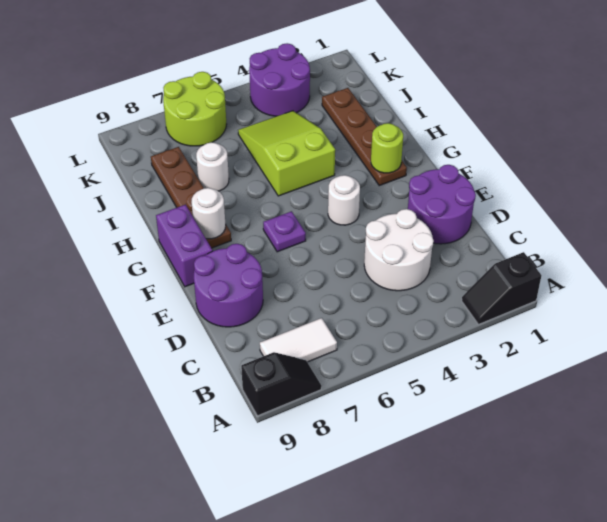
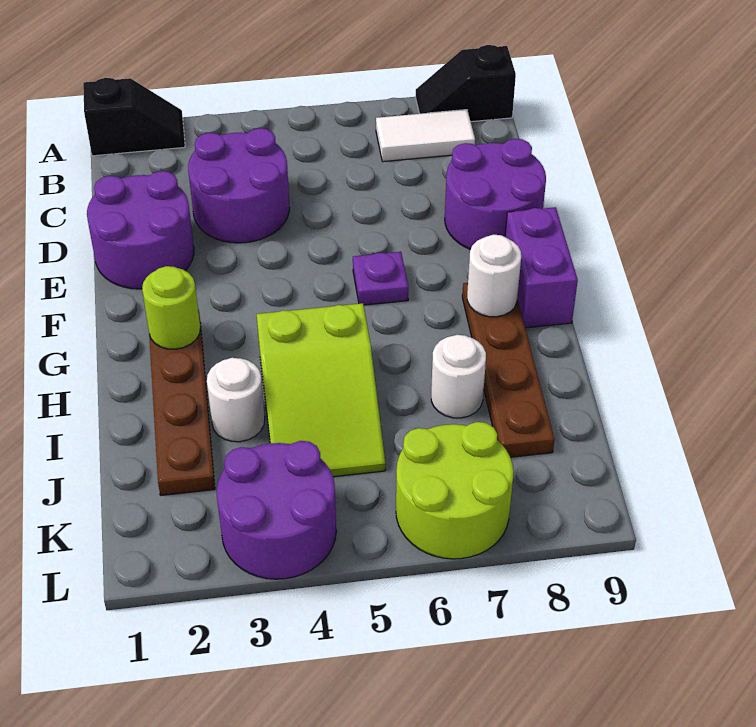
white 2x2 round brick [364,209,434,291] -> purple 2x2 round brick [188,128,290,243]
white 1x1 round brick [328,175,360,225] -> white 1x1 round brick moved to [207,358,265,442]

